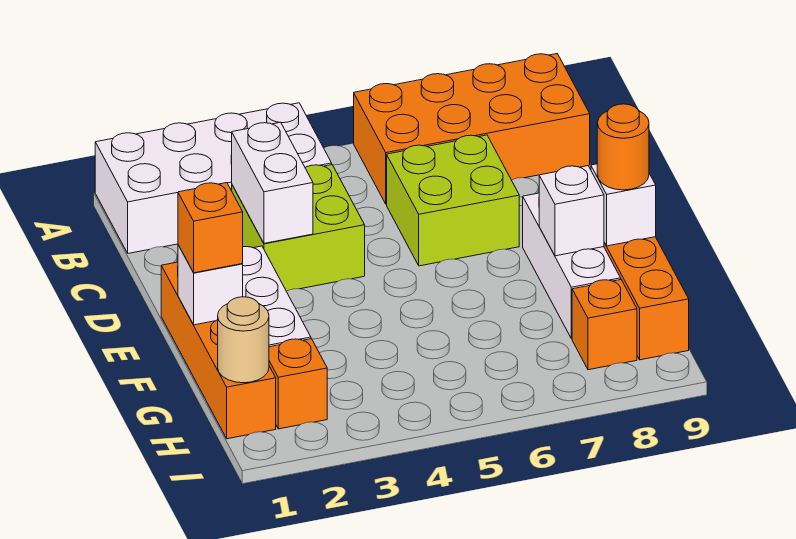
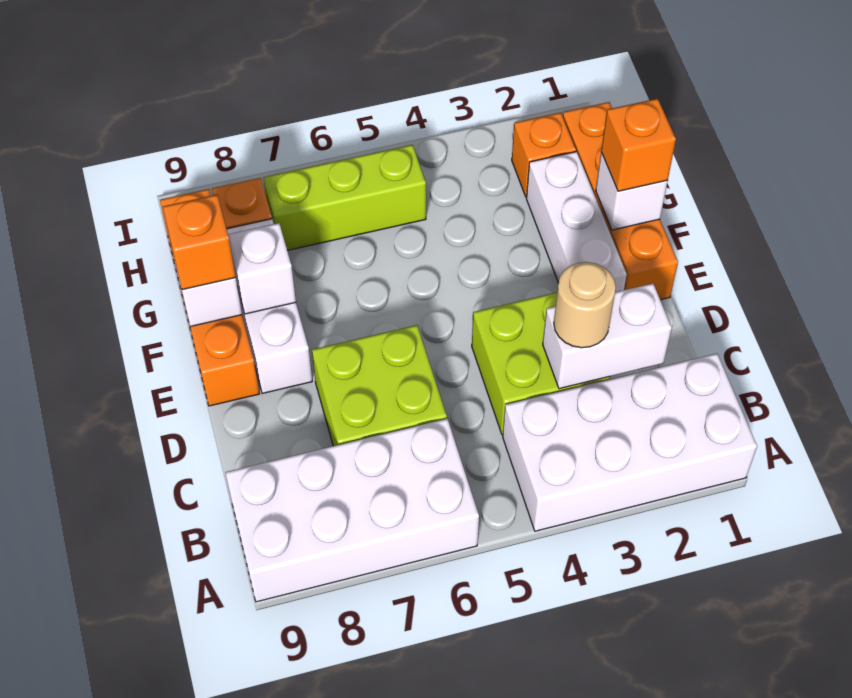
orange 2x4 brick [354,54,590,204] -> white 2x4 brick [225,419,479,602]
white 1x2 brick [232,122,313,243] -> white 1x2 brick turned to [543,283,672,389]
orange 1x1 round brick [597,104,649,190] -> orange 1x1 brick [163,195,236,290]
tan 1x1 round brick [218,297,269,383] -> tan 1x1 round brick moved to [554,262,616,348]
none -> lime 1x3 brick [263,145,426,251]

